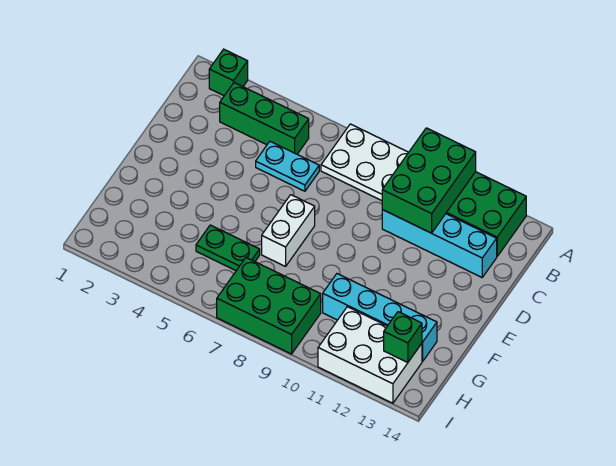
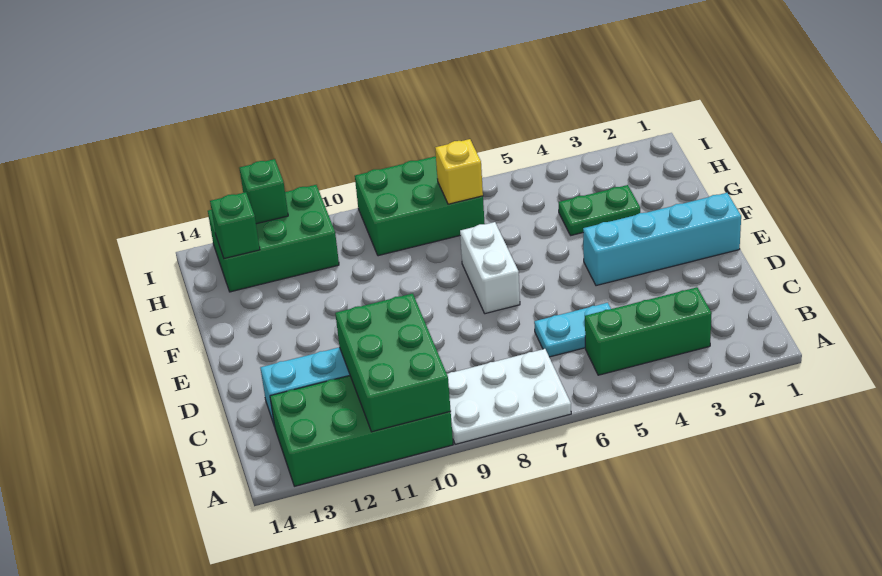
green 1x1 brick [209,49,248,96] -> green 1x1 brick moved to [240,159,288,224]
green 1x2 plate [196,225,260,271] -> green 1x2 plate moved to [559,185,640,235]
cyan 1x4 brick [323,274,437,361] -> cyan 1x4 brick moved to [583,193,741,286]
none -> yellow 1x1 brick [435,139,483,204]
white 2x3 brick [318,307,422,403] -> green 2x3 brick [208,185,339,292]

